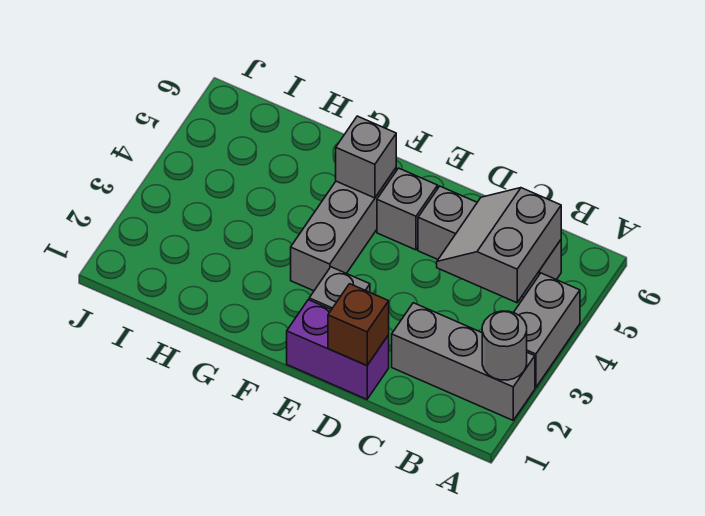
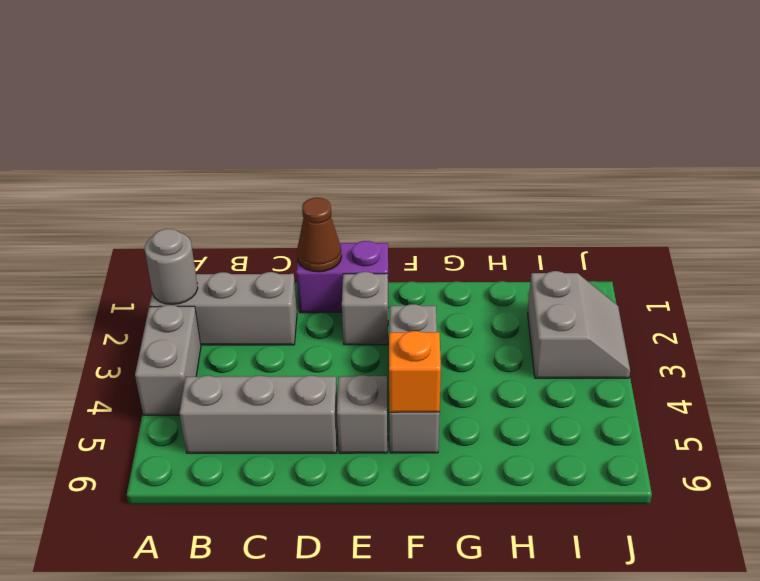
grey 2x2 slope [437,188,561,303] -> grey 2x2 slope moved to [528,271,630,378]
brown 1x1 brick [328,284,389,365] -> brown 1x1 cone [297,198,342,272]
grey 1x1 brick [336,116,396,198] -> orange 1x1 brick [389,331,441,412]

